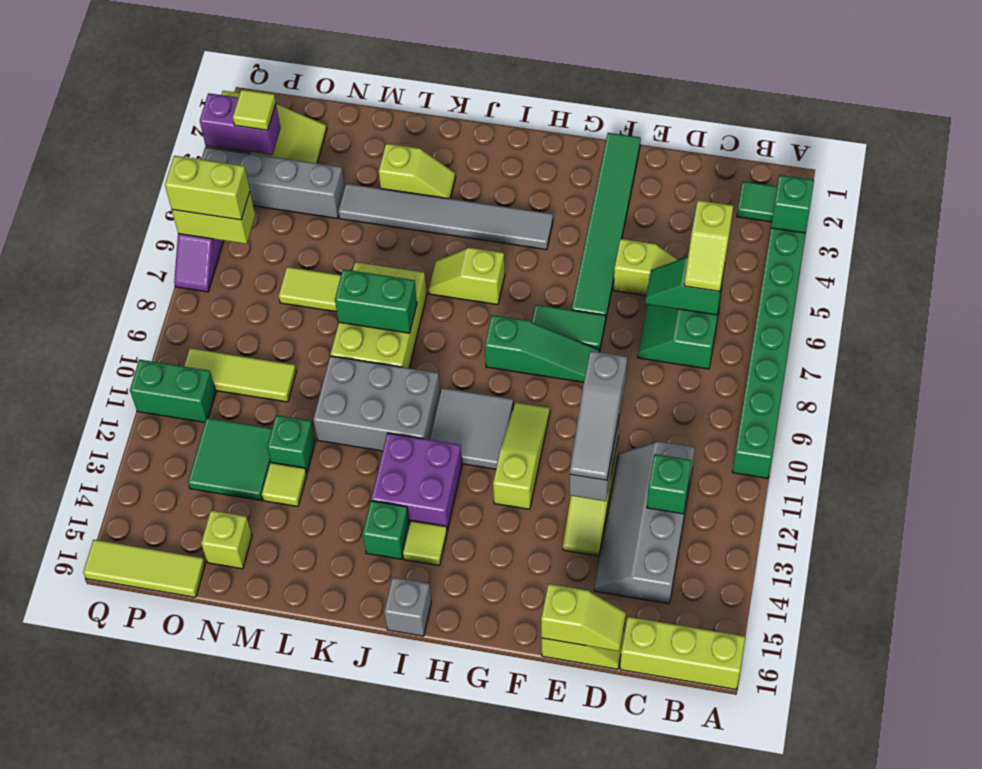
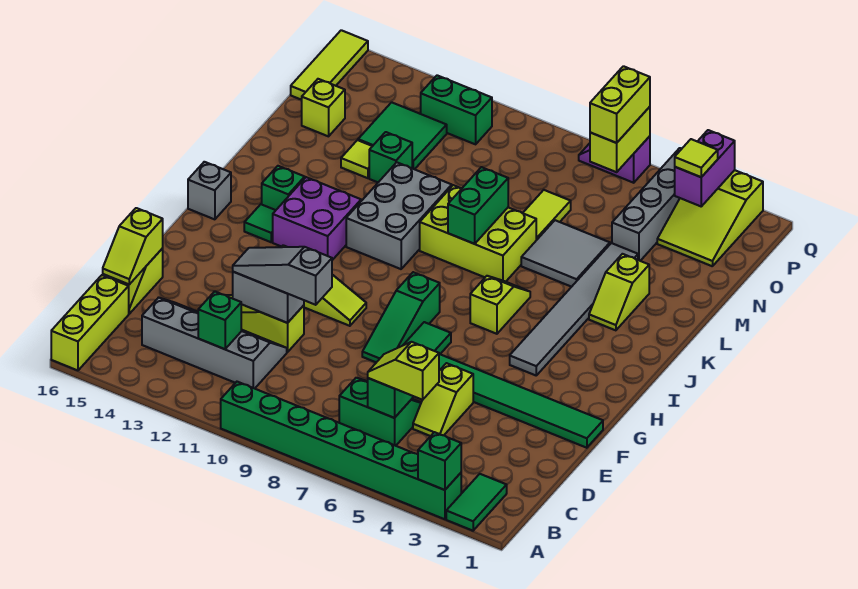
grey 2x2 tile [429,388,513,469] -> grey 2x2 tile moved to [521,220,610,287]
lime 1x1 tile [403,521,447,566] -> green 1x1 tile [244,204,276,242]
lime 1x3 tile [184,348,296,402] -> none
green 1x2 brick [130,360,216,422] -> green 1x2 brick turned to [421,75,492,144]

